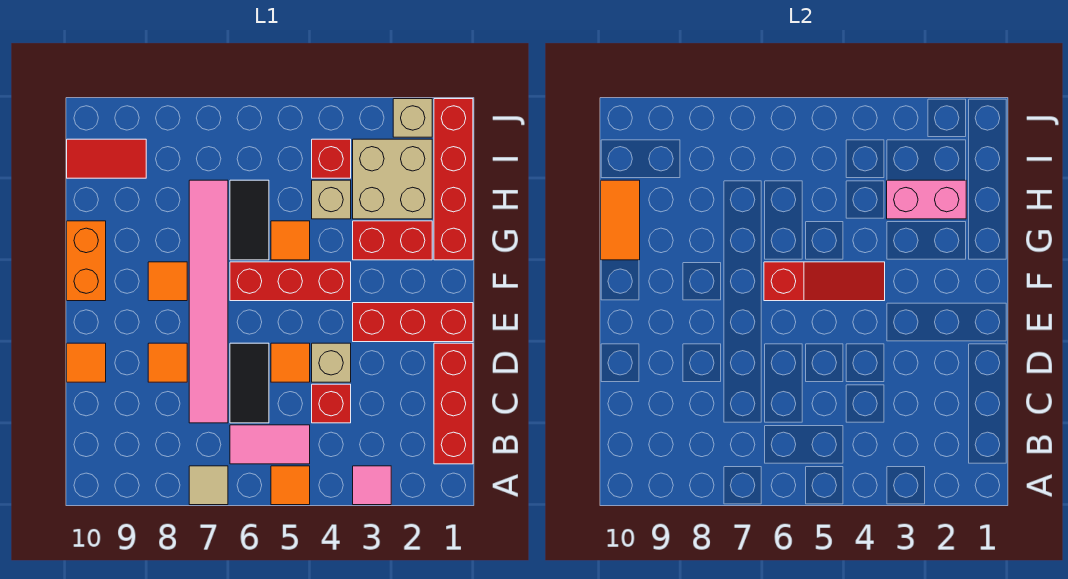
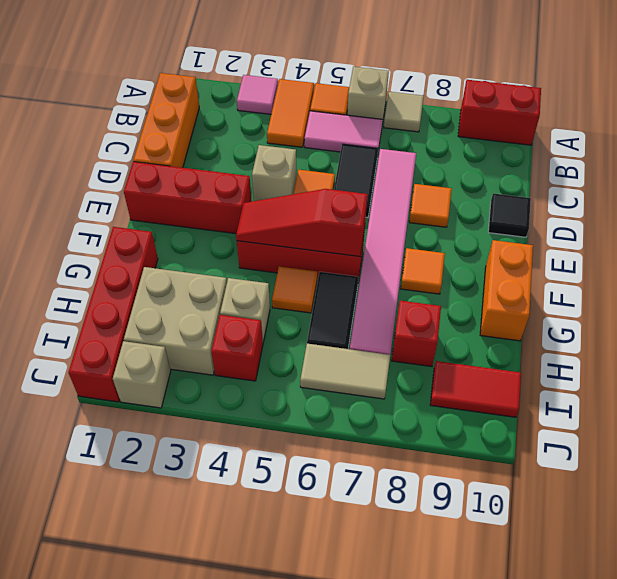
none -> tan 1x1 brick [347,67,389,124]
red 1x3 brick [434,343,473,464] -> orange 1x3 brick [134,73,199,168]
red 1x1 brick [312,384,351,423] -> red 1x1 brick moved to [392,301,441,367]
orange 1x1 tile [67,343,106,382] -> black 1x1 tile [488,193,531,237]
red 1x2 brick [353,221,432,260] -> red 1x2 brick moved to [458,80,541,145]
orange 1x2 tile [601,180,640,260] -> orange 1x2 tile moved to [267,79,314,147]
pink 1x2 brick [887,180,966,219] -> none
none -> tan 1x2 tile [300,344,390,399]

